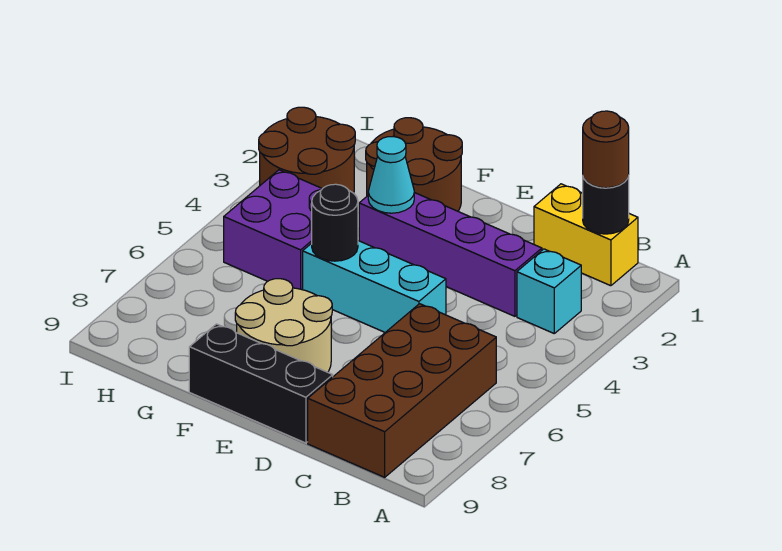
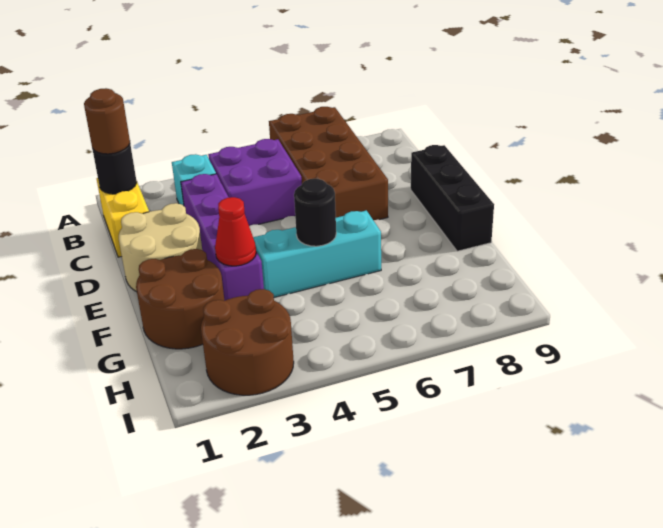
brown 2x4 brick [308,304,496,477] -> brown 2x4 brick turned to [269,107,388,220]
cyan 1x3 brick [303,241,446,332] -> cyan 1x3 brick turned to [253,210,381,297]
tan 2x2 round brick [235,279,332,372] -> tan 2x2 round brick moved to [119,203,202,292]
cyan 1x1 cone [368,137,414,213] -> red 1x1 cone [215,197,256,266]
purple 2x2 brick [224,170,322,290] -> purple 2x2 brick moved to [208,139,302,226]

